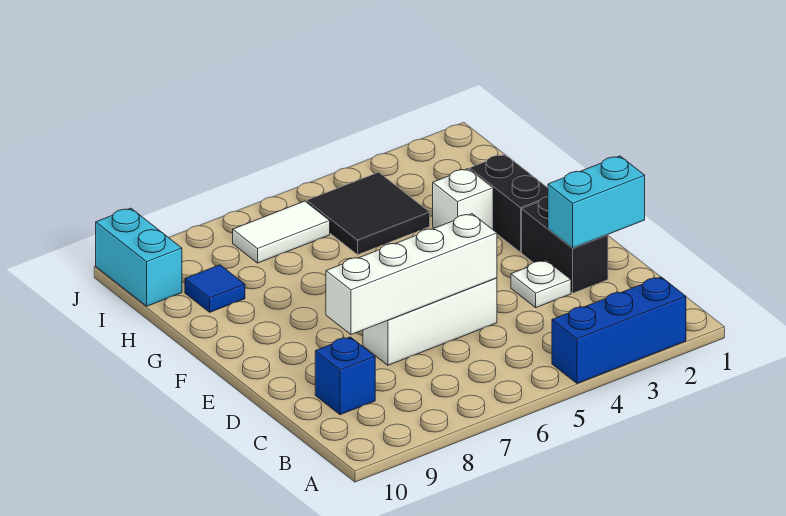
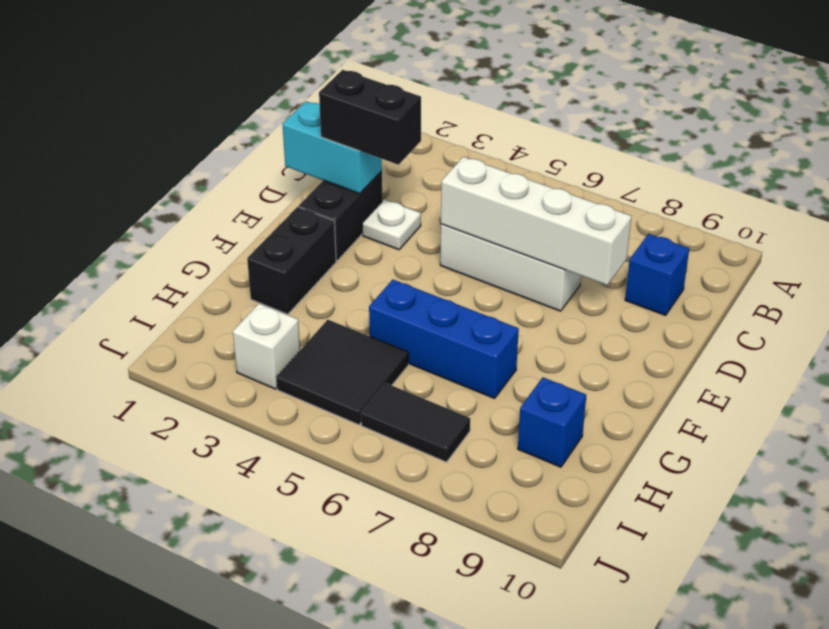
blue 1x3 brick [552,277,686,383] -> blue 1x3 brick moved to [369,280,519,398]
none -> black 1x2 brick [319,70,421,165]
white 1x1 brick [433,169,493,229] -> white 1x1 brick moved to [233,303,300,389]
blue 1x1 tile [185,265,245,312] -> blue 1x1 brick [518,377,586,467]
white 1x2 tile [233,201,330,263] -> black 1x2 tile [361,383,470,462]
cyan 1x2 brick [96,208,182,306] -> none

